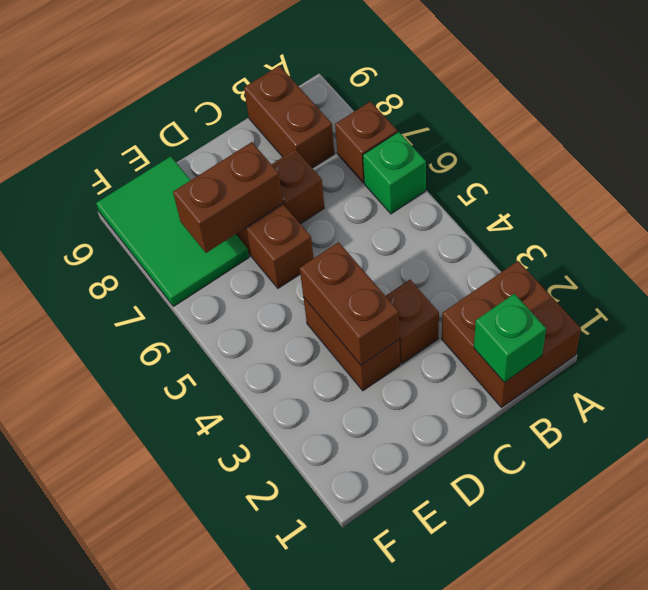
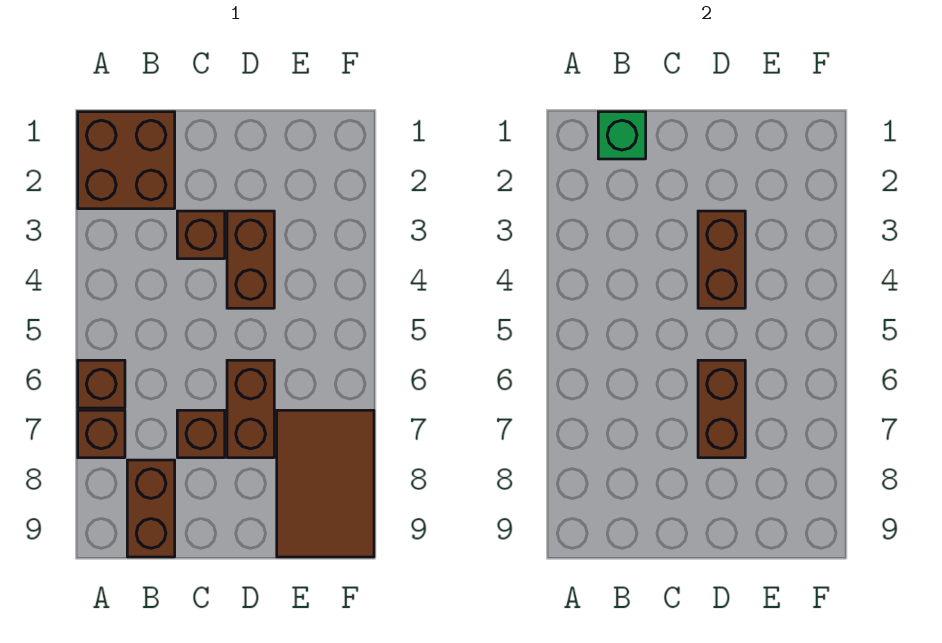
green 1x1 brick [363,132,426,214] -> brown 1x1 brick [78,360,125,408]
brown 1x2 brick [173,142,283,253] -> brown 1x2 brick turned to [698,360,745,458]
green 2x3 tile [96,156,249,306] -> brown 2x3 tile [277,410,374,557]

